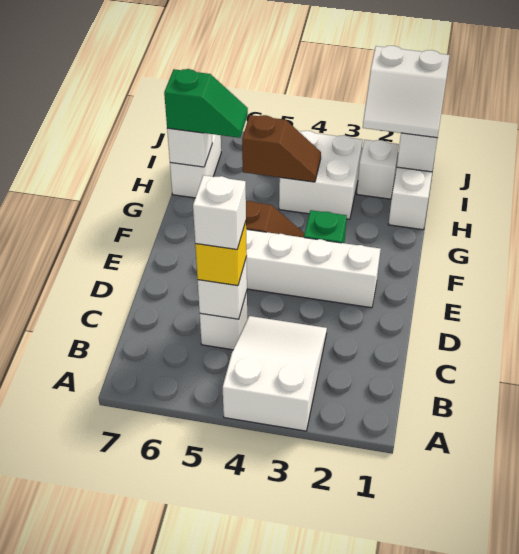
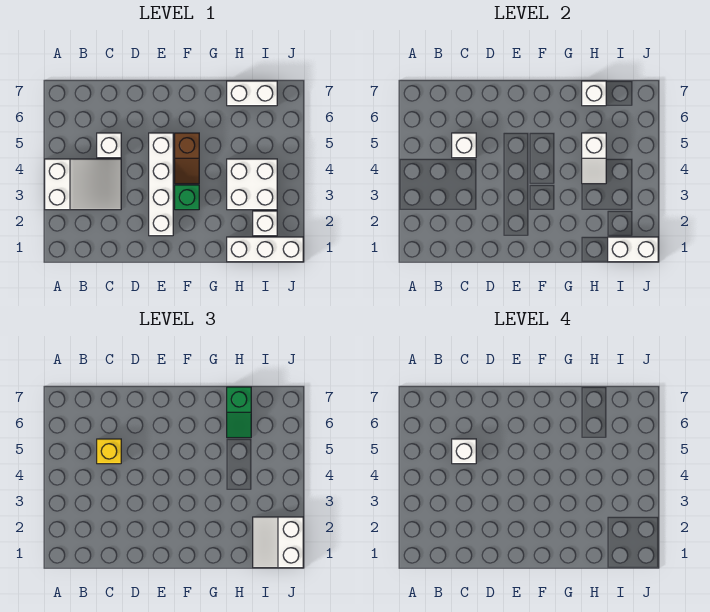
brown 1x2 slope [242,115,321,182] -> white 1x2 slope [582,133,606,184]

